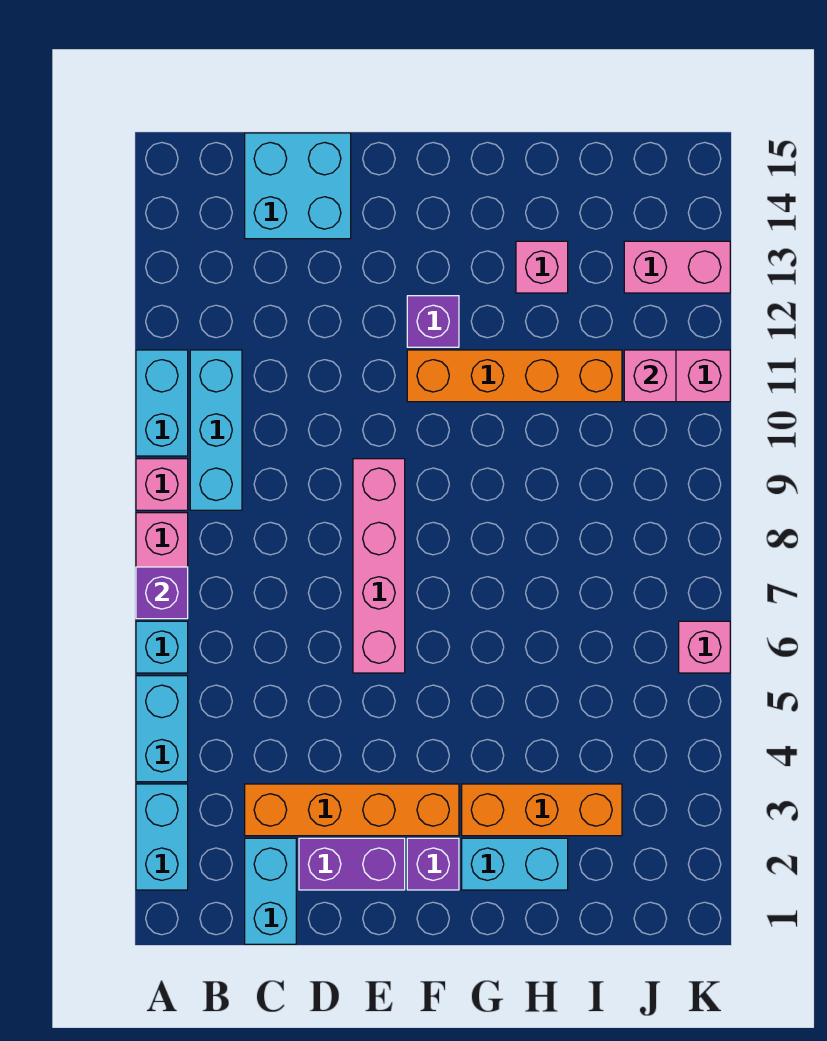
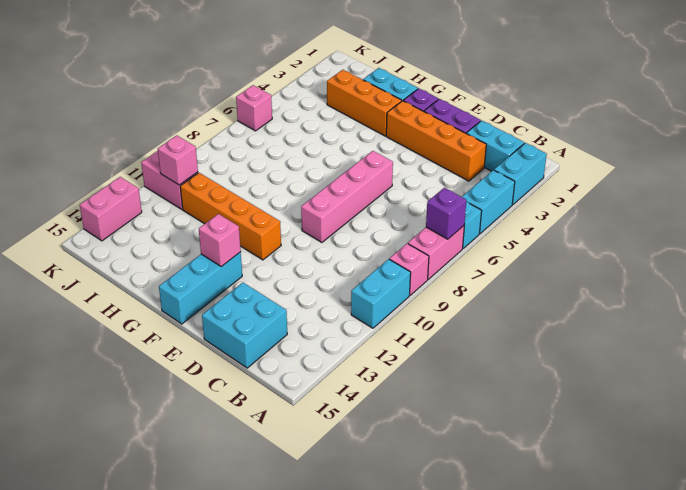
cyan 1x3 brick [190,350,242,510] -> cyan 1x3 brick moved to [159,252,242,324]
cyan 1x2 brick [245,838,296,944] -> cyan 1x2 brick turned to [466,121,524,171]
purple 1x1 brick [407,296,459,347] -> none
pink 1x1 brick [516,241,568,293] -> pink 1x1 brick moved to [199,214,241,267]
pink 1x2 brick [624,241,730,293] -> pink 1x2 brick turned to [80,177,142,241]

